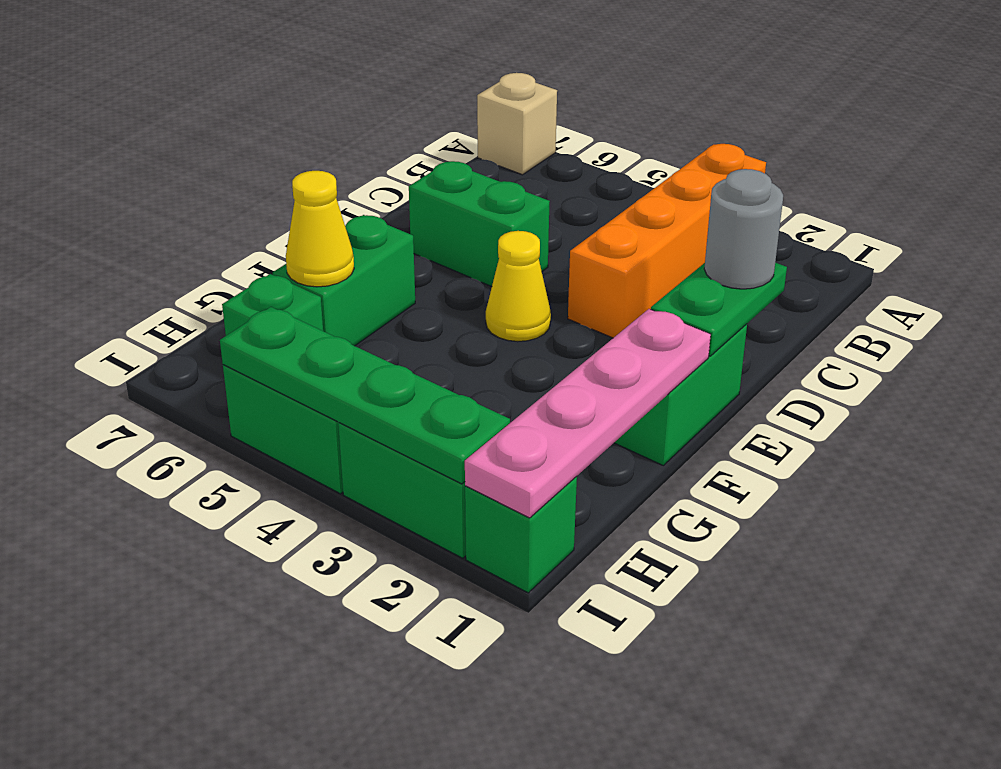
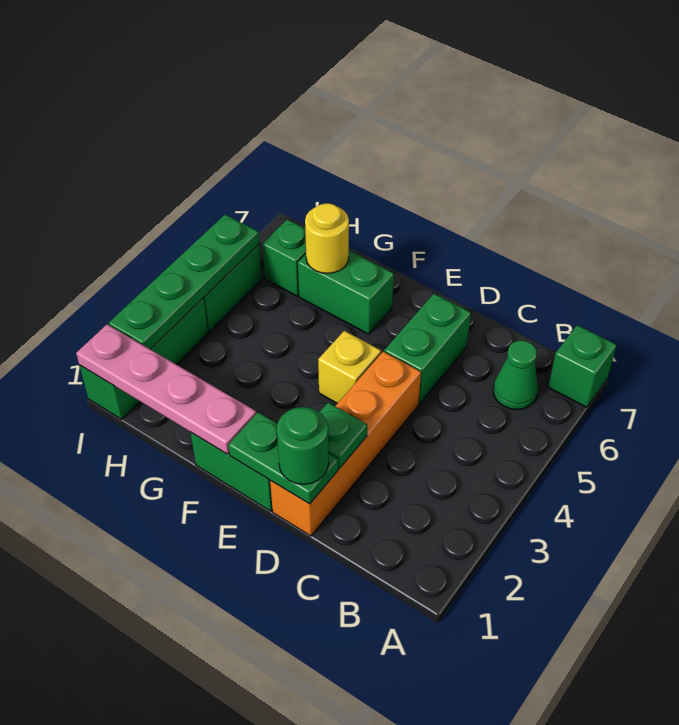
orange 1x4 brick [568,144,766,338] -> orange 1x4 brick turned to [270,352,421,536]
tan 1x1 brick [477,73,557,175] -> green 1x1 brick [548,325,617,407]
none -> green 1x1 cone [493,340,538,410]
grey 1x1 round brick [704,169,783,289] -> green 1x1 round brick [277,407,329,484]
none -> green 1x1 plate [320,402,367,468]
yellow 1x1 cone [486,231,551,342] -> yellow 1x1 brick [318,331,381,403]
yellow 1x1 cone [286,171,354,287] -> yellow 1x1 round brick [305,203,349,273]

